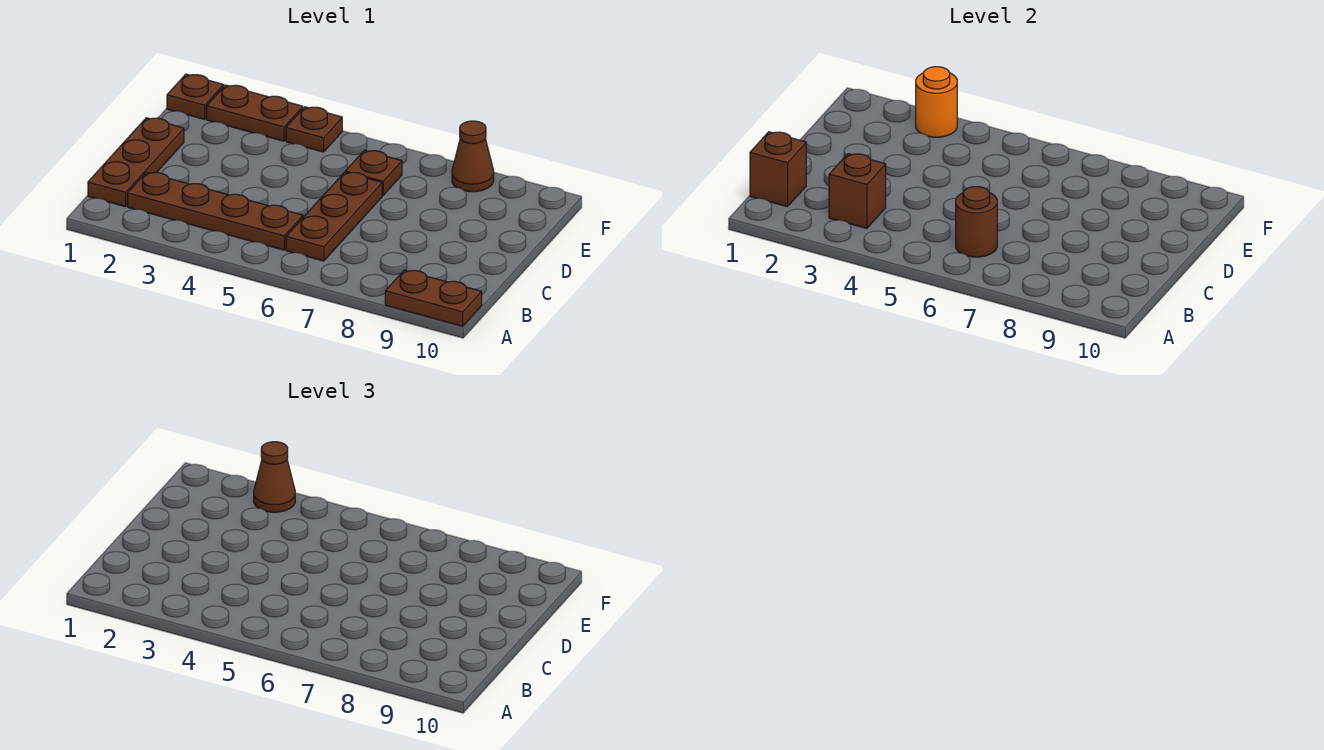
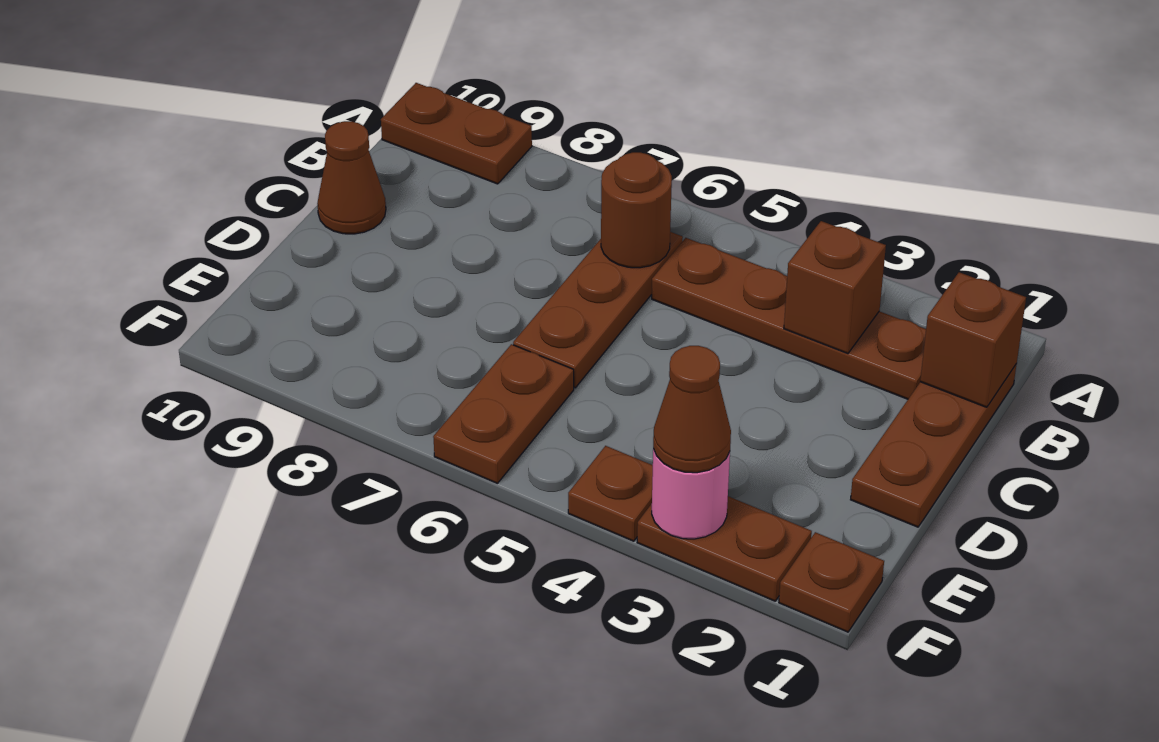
brown 1x1 plate [345,150,402,196] -> brown 1x2 plate [433,344,574,483]
orange 1x1 round brick [916,67,957,137] -> pink 1x1 round brick [652,449,730,539]
brown 1x1 cone [452,121,494,192] -> brown 1x1 cone moved to [317,121,386,234]

